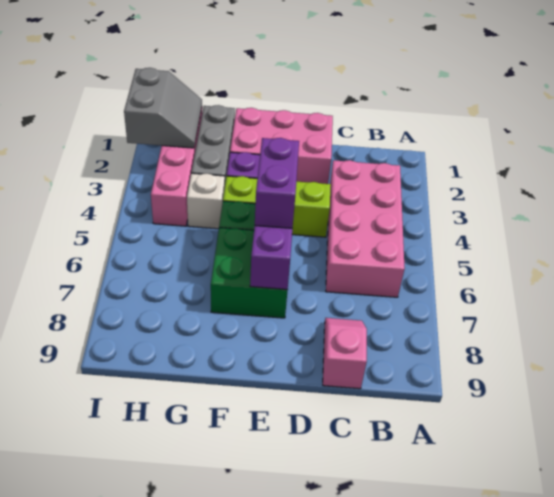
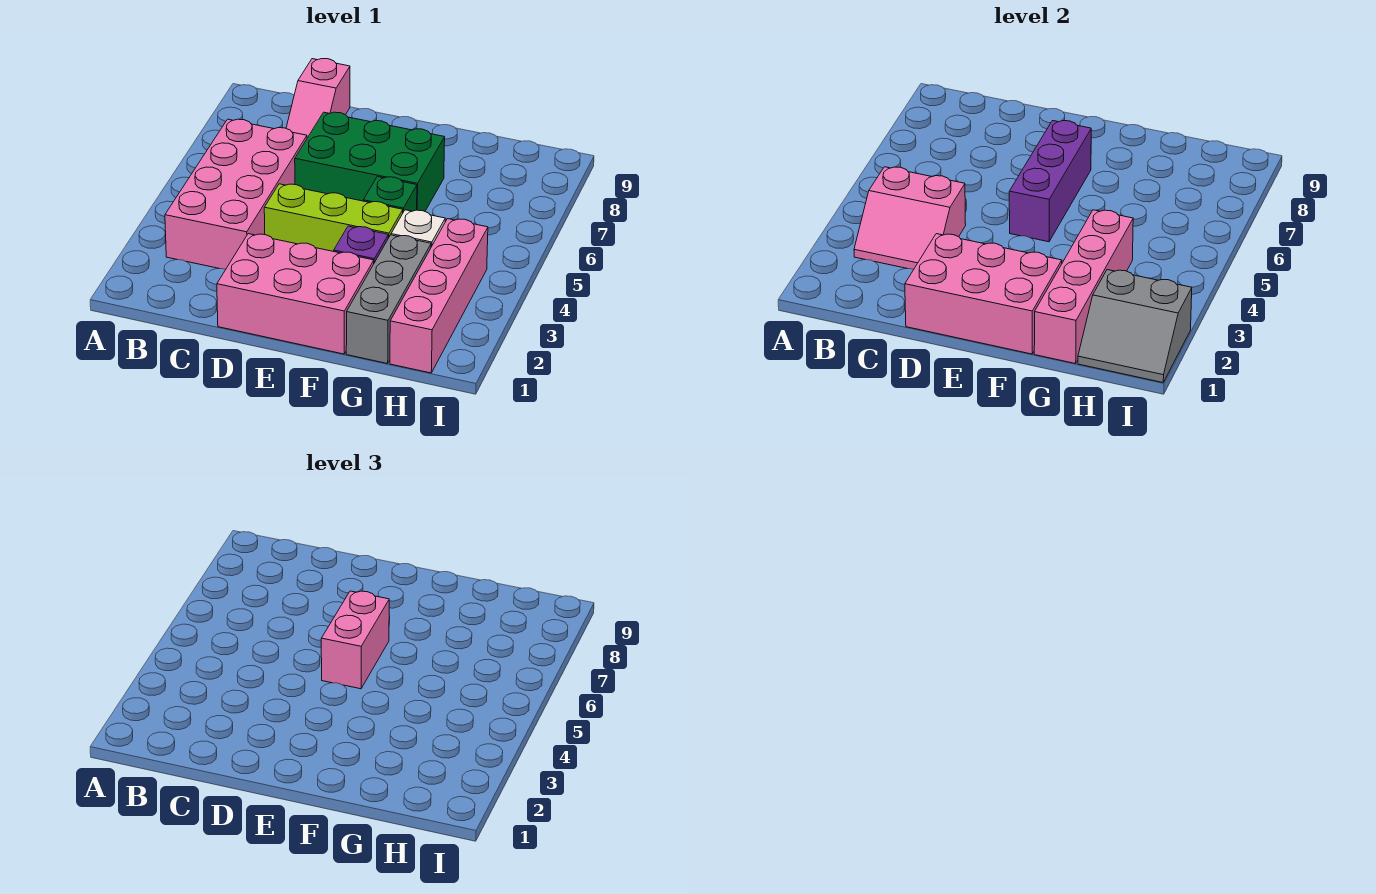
none -> pink 2x2 slope [854,167,966,269]
none -> pink 2x3 brick [905,234,1062,354]
purple 1x2 brick [255,138,299,228] -> pink 1x2 brick [321,591,389,689]
green 2x2 brick [211,228,288,318] -> green 2x3 brick [295,112,445,211]
none -> pink 1x4 brick [1034,210,1133,364]
grey 2x2 slope [124,68,202,148] -> grey 2x2 slope turned to [1078,270,1192,383]

